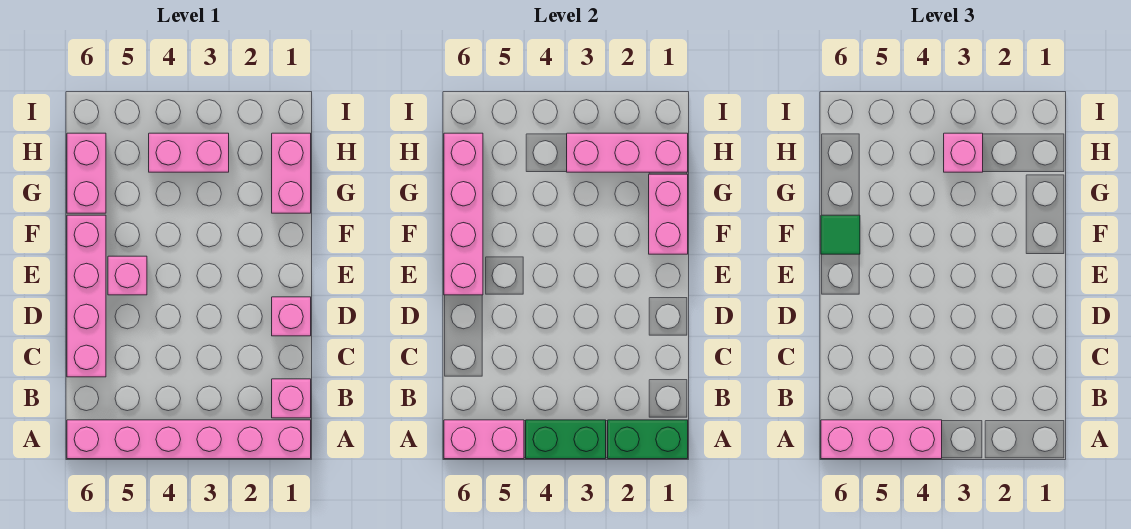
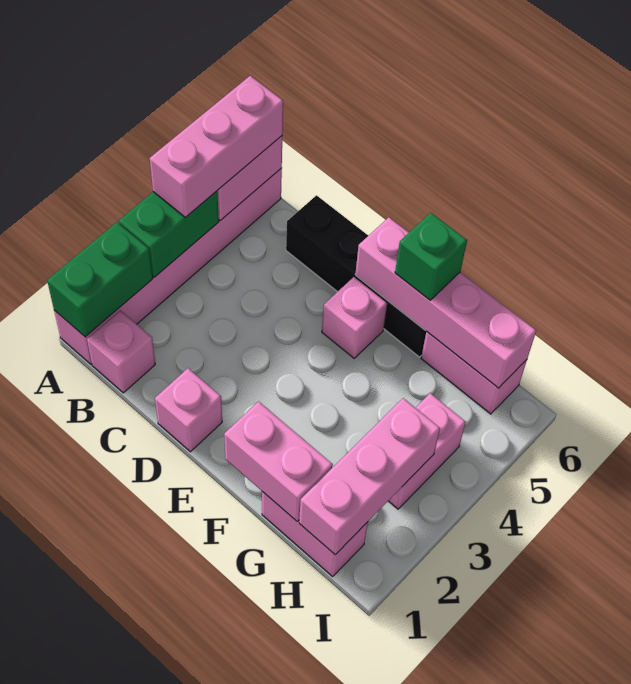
pink 1x4 brick [67,215,106,377] -> black 1x4 brick [286,195,426,357]
green 1x1 tile [821,215,860,254] -> green 1x1 brick [395,213,467,300]
pink 1x1 brick [944,133,983,172] -> none

